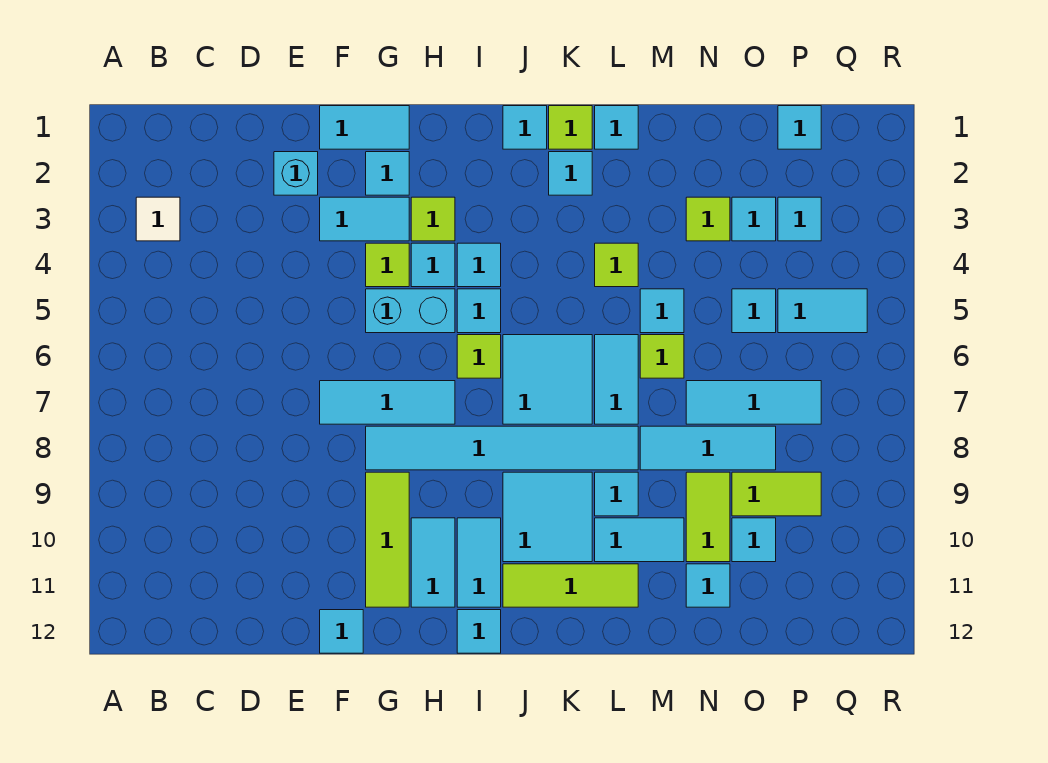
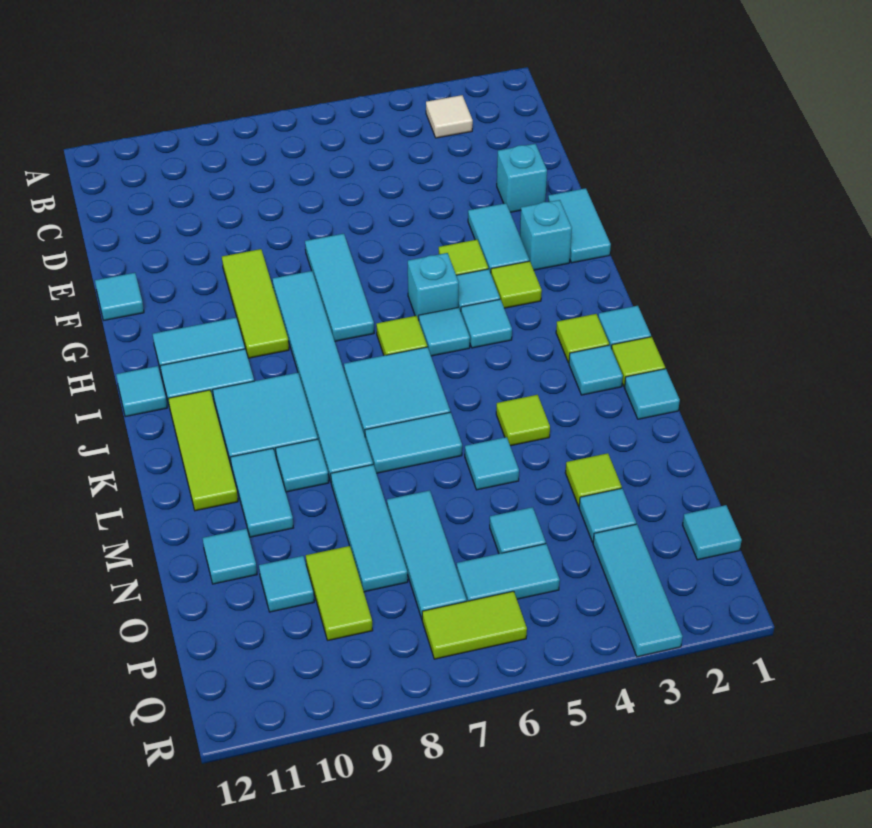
cyan 1x1 tile [366,152,409,195] -> cyan 1x1 brick [520,200,572,270]
cyan 1x2 brick [366,289,455,333] -> cyan 1x1 brick [408,253,459,320]
lime 1x3 tile [366,472,409,607] -> lime 1x3 tile turned to [222,249,289,358]
lime 1x1 tile [640,335,684,378] -> lime 1x1 tile moved to [556,314,609,363]
lime 1x2 tile [686,472,730,562] -> lime 1x2 tile moved to [422,591,527,659]
cyan 1x1 tile [778,197,821,241] -> cyan 1x3 tile [593,524,683,657]
cyan 1x2 tile [778,289,867,333] -> cyan 1x2 tile turned to [457,544,560,601]

